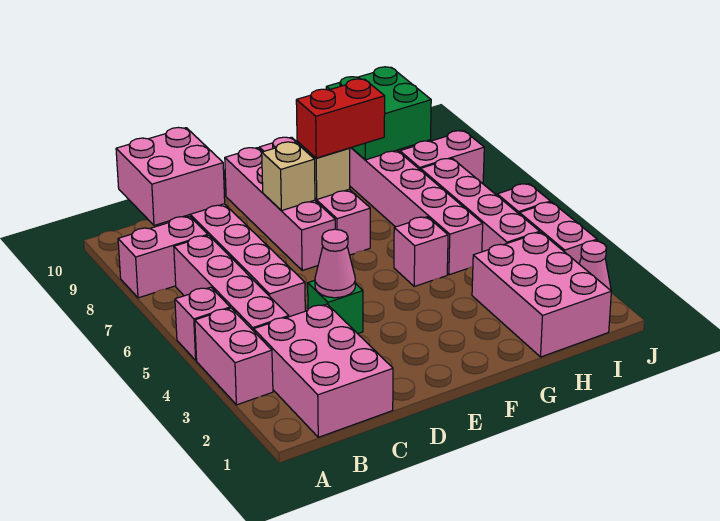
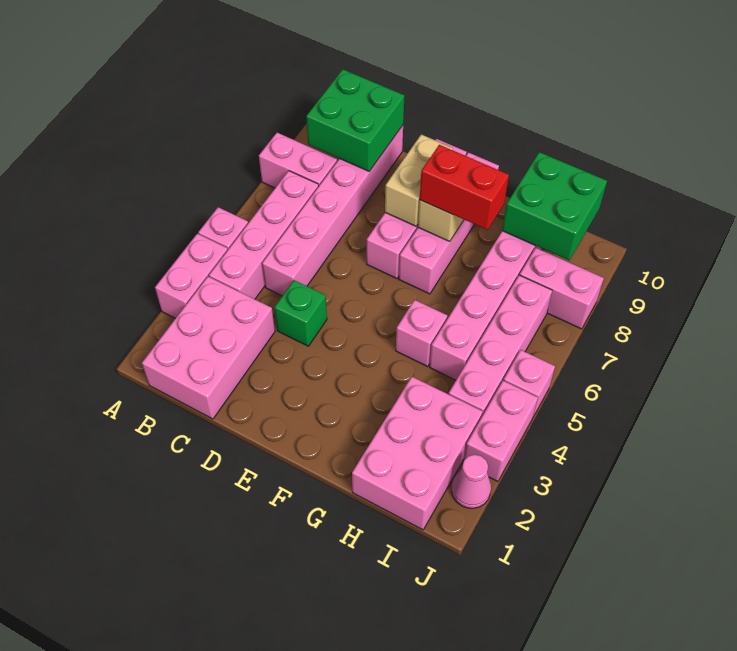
pink 2x2 brick [116,127,225,225] -> green 2x2 brick [306,69,404,171]
pink 1x1 cone [315,229,355,298] -> none
tan 1x1 brick [262,142,315,211] -> tan 1x2 brick [385,134,453,226]

